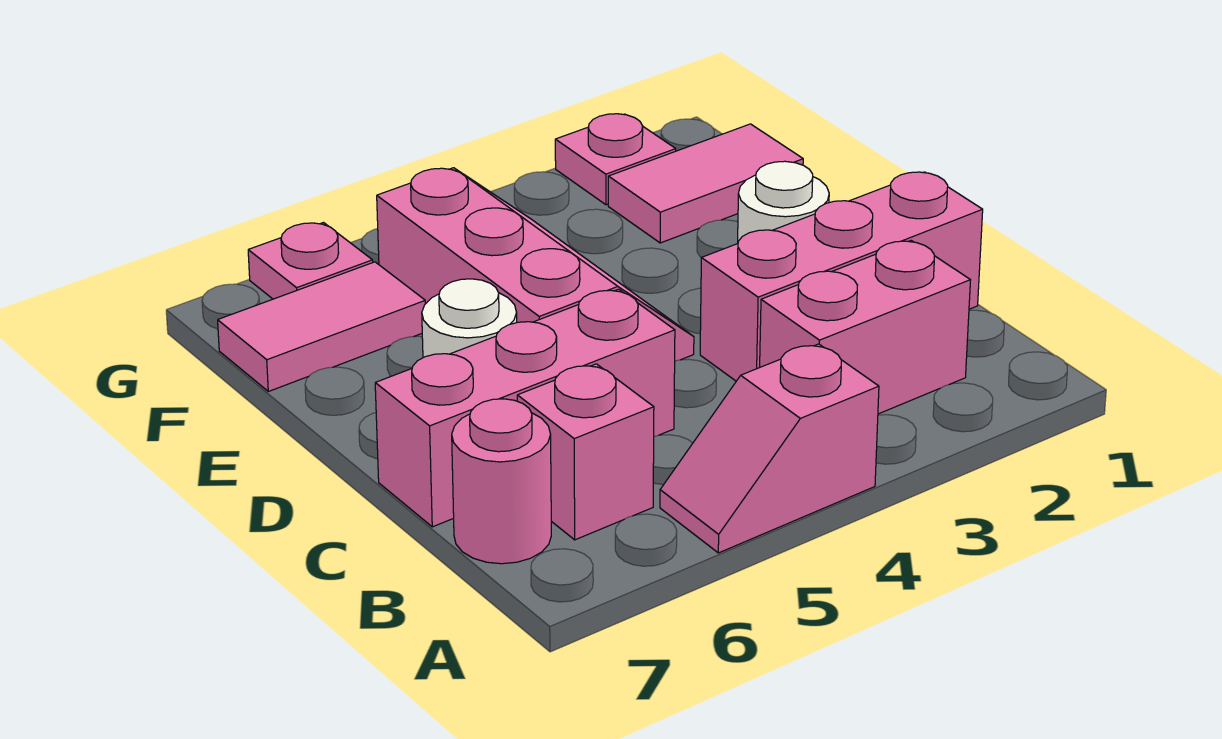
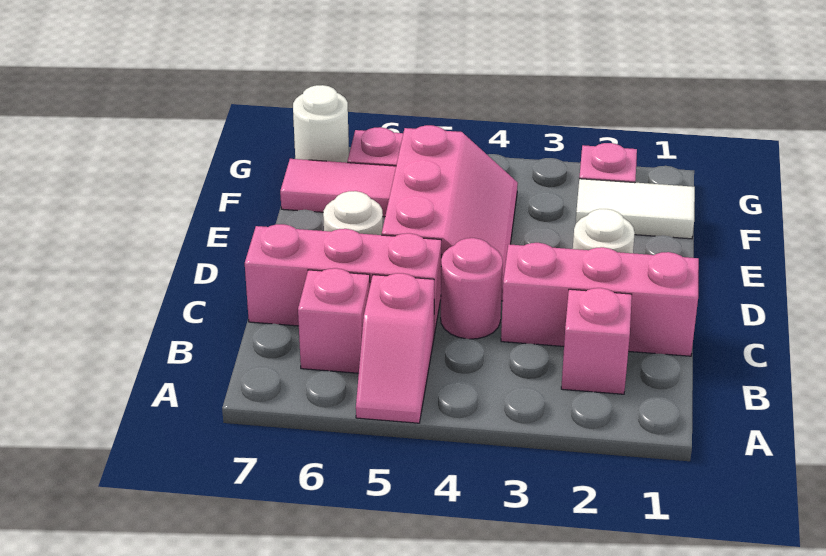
pink 1x2 slope [660,344,879,553] -> pink 1x2 slope turned to [356,273,434,423]
pink 1x2 brick [760,241,970,414] -> pink 1x1 brick [561,288,632,394]
pink 1x1 round brick [452,399,551,564] -> pink 1x1 round brick moved to [441,238,503,339]
pink 1x2 tile [608,124,803,243] -> white 1x2 tile [576,179,695,239]
none -> white 1x1 round brick [293,85,349,163]

